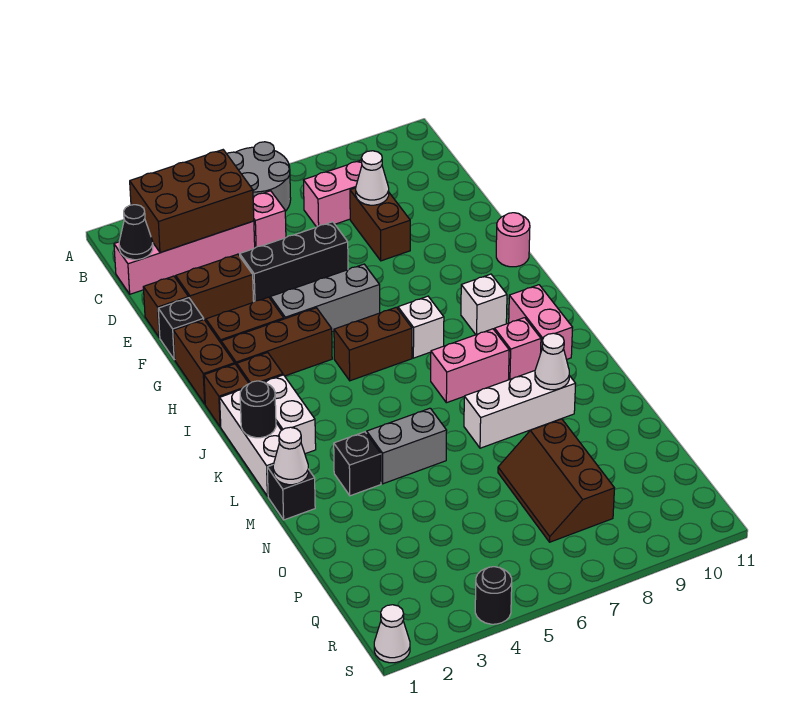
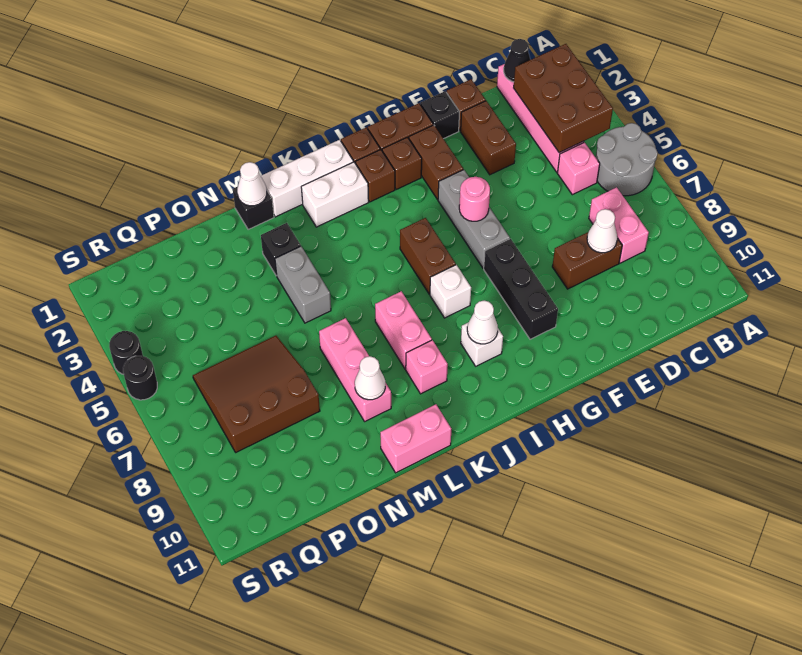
black 1x3 brick [240,222,348,302] -> black 1x3 brick moved to [484,239,558,339]
pink 1x1 round brick [496,213,530,267] -> pink 1x1 round brick moved to [459,177,490,221]
brown 1x3 brick [221,308,332,376] -> brown 1x1 brick [382,137,422,189]
pink 1x2 brick [509,285,573,359] -> pink 1x2 brick moved to [380,404,451,473]
black 1x1 round brick [240,381,276,438] -> black 1x1 round brick moved to [123,356,157,400]
white 1x3 brick [464,371,576,448] -> pink 1x3 brick [319,318,391,421]
brown 2x3 slope [498,419,614,542] -> brown 3x3 slope [193,336,320,452]
white 1x1 cone [374,605,410,663] -> white 1x1 cone moved to [467,301,498,344]

